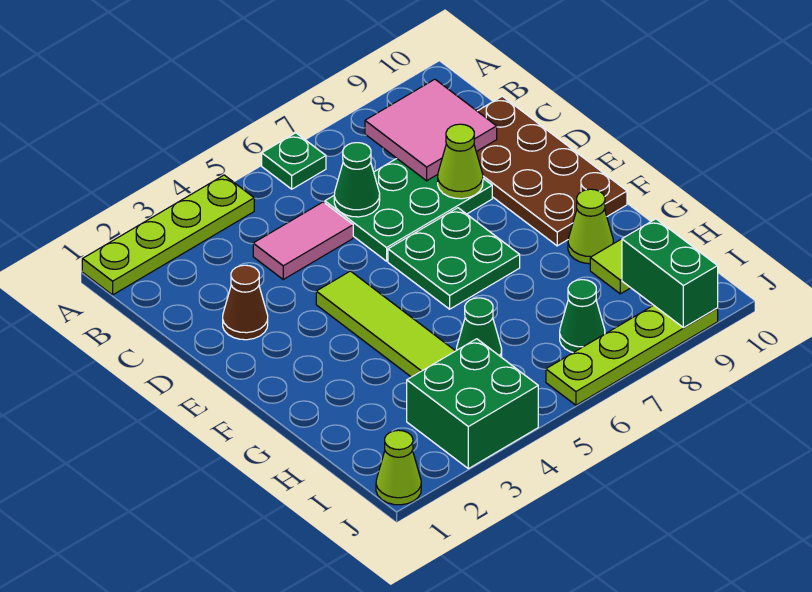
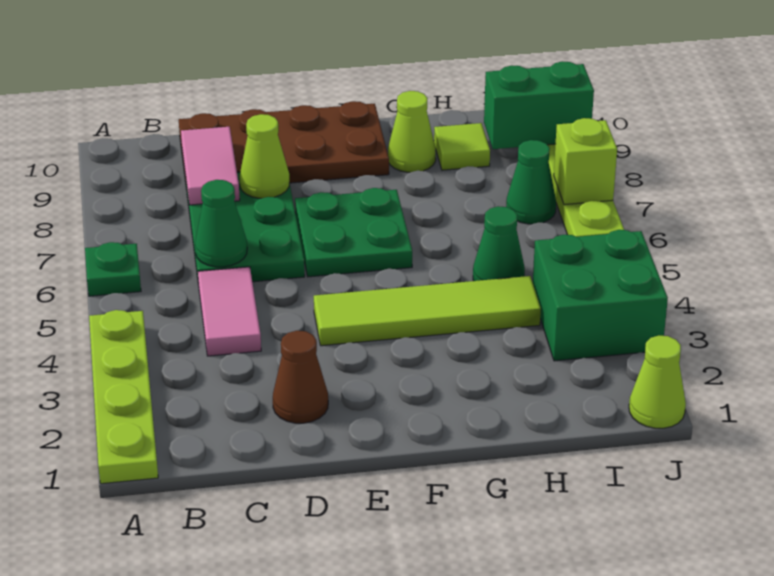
pink 2x2 tile [365,79,497,181] -> pink 1x2 tile [181,127,240,205]
none -> lime 1x1 brick [554,118,617,205]

